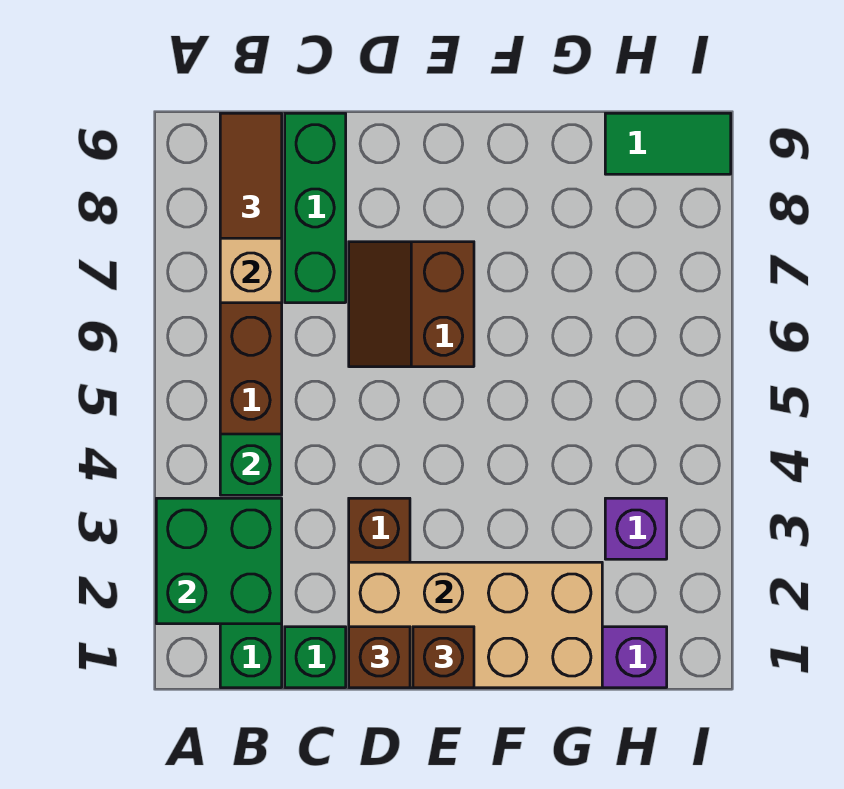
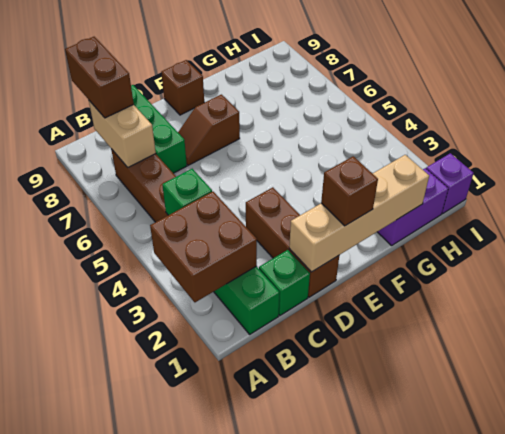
green 2x2 brick [156,498,282,624] -> brown 2x2 brick [150,192,257,302]
brown 1x2 tile [220,113,282,238] -> brown 1x2 brick [65,37,134,118]
tan 2x4 brick [349,562,602,688] -> tan 1x4 brick [289,155,429,272]
brown 1x1 brick [349,627,410,688] -> brown 1x1 brick moved to [161,60,204,115]
brown 2x2 slope [349,242,474,367] -> brown 1x2 slope [178,95,240,165]
purple 1x1 brick [605,498,667,559] -> purple 1x1 brick moved to [426,153,474,214]
green 1x2 tile [605,113,731,174] -> none

